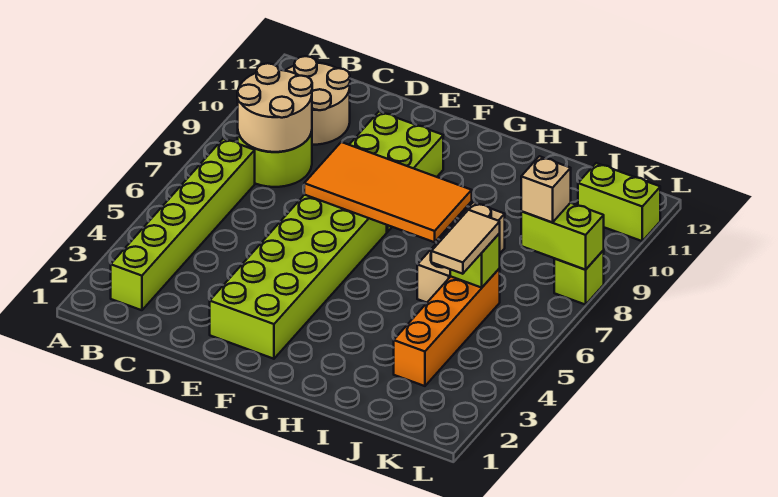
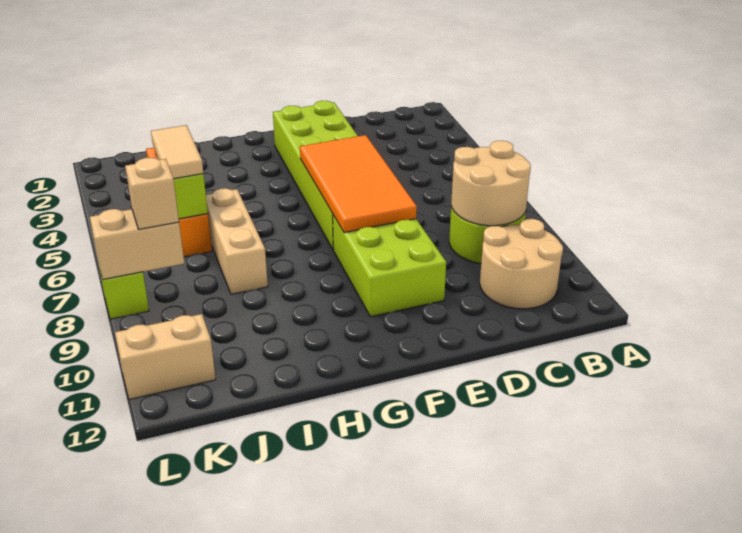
lime 1x6 brick [111,139,255,310] -> none
orange 2x4 tile [304,142,472,242] -> orange 2x4 tile turned to [300,135,417,233]
lime 1x2 brick [521,203,604,270] -> tan 1x2 brick [90,209,184,280]
lime 1x2 brick [578,163,660,241] -> tan 1x2 brick [115,314,216,399]

